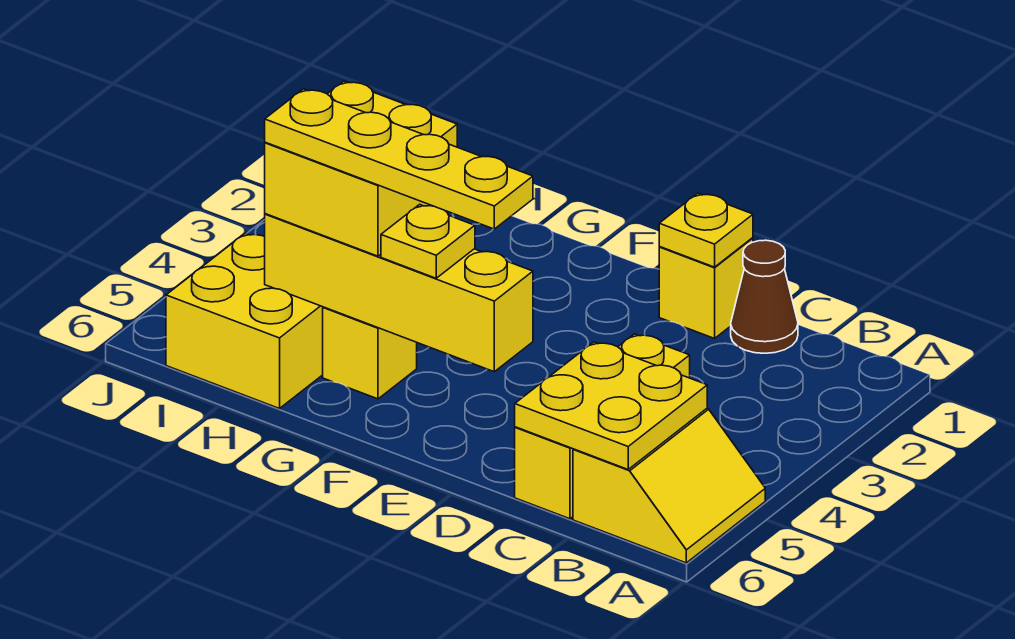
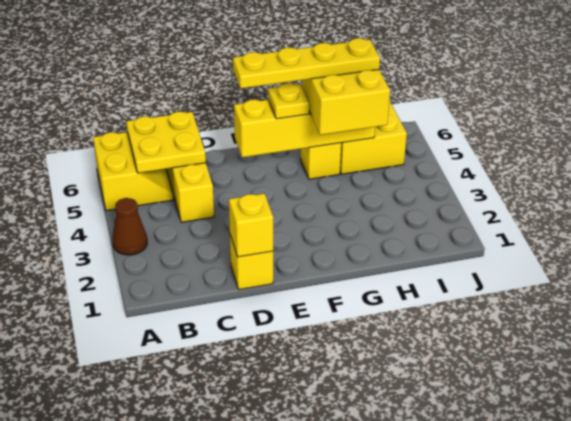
yellow 2x2 slope [573,409,765,563] -> yellow 2x2 slope turned to [93,132,173,211]
brown 1x1 cone [731,240,798,353] -> brown 1x1 cone moved to [113,198,147,255]
yellow 1x1 plate [659,193,753,267] -> yellow 1x1 brick [229,194,273,257]

